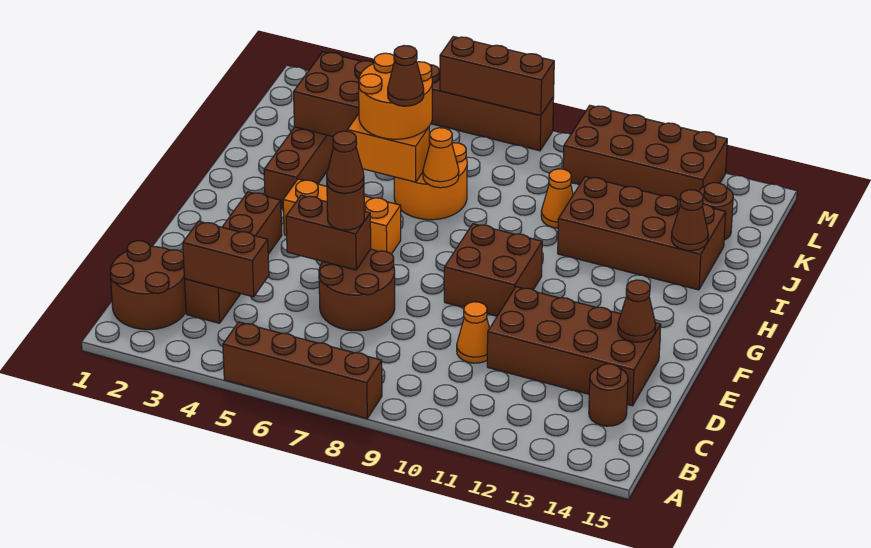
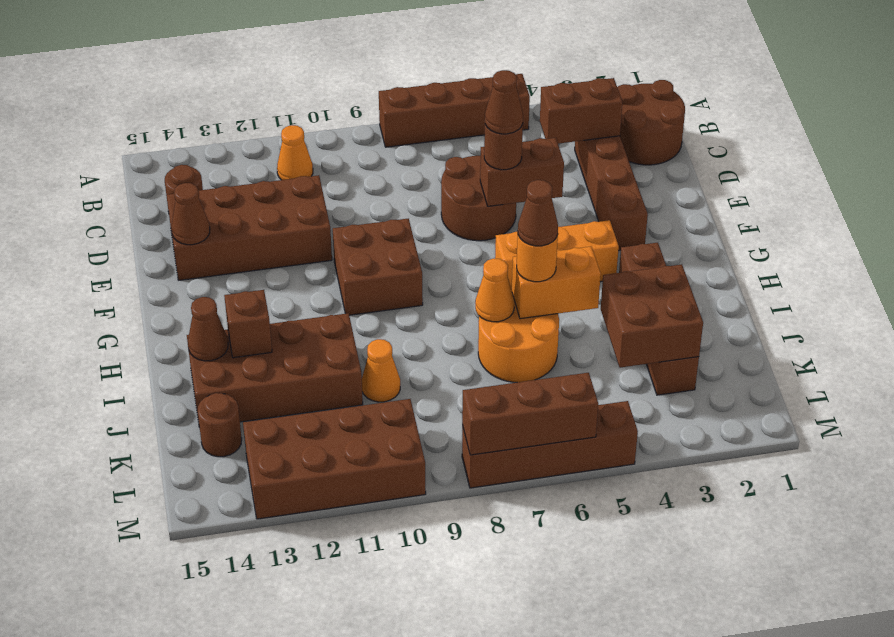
orange 1x1 cone [457,302,490,363] -> orange 1x1 cone moved to [277,125,313,180]
orange 2x2 round brick [359,53,432,139] -> orange 1x1 round brick [517,235,558,282]
none -> brown 1x1 brick [224,290,272,358]

